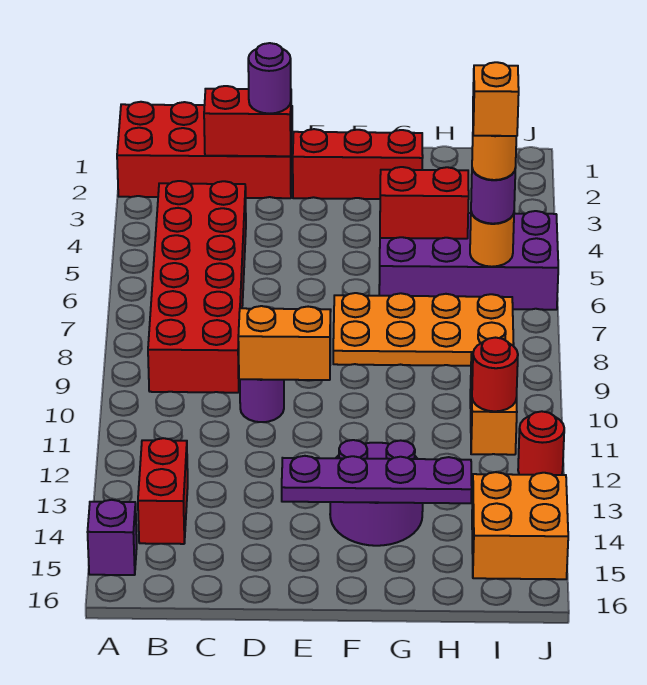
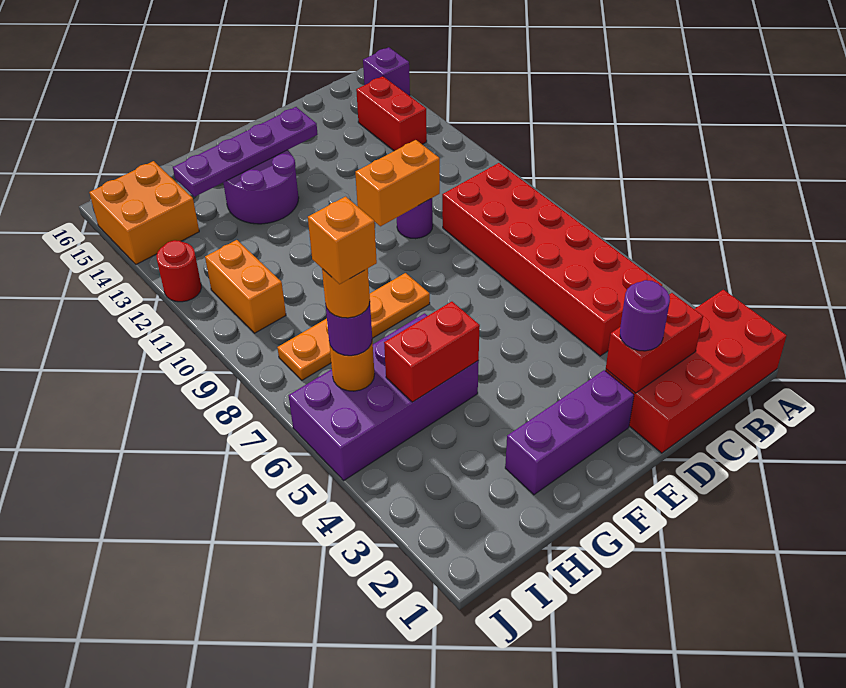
red 1x3 brick [293,129,423,199] -> purple 1x3 brick [505,370,634,495]
orange 2x4 plate [333,293,514,366] -> orange 1x4 plate [277,273,430,380]
red 1x1 round brick [472,338,518,411] -> none

